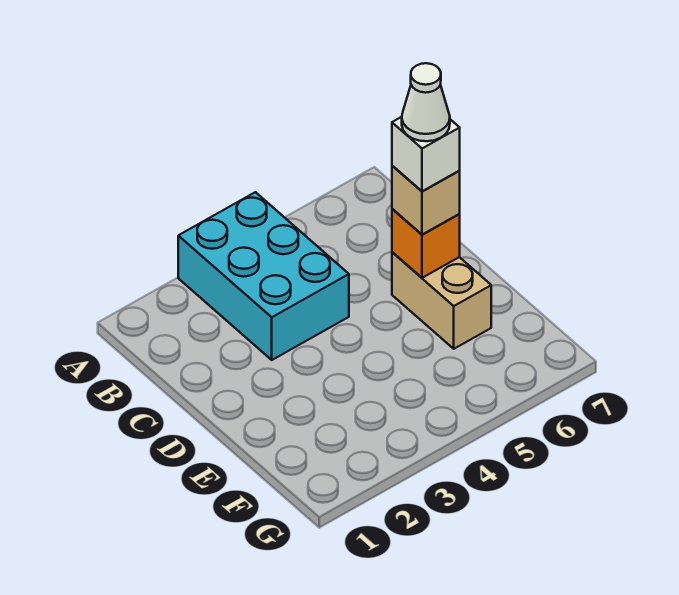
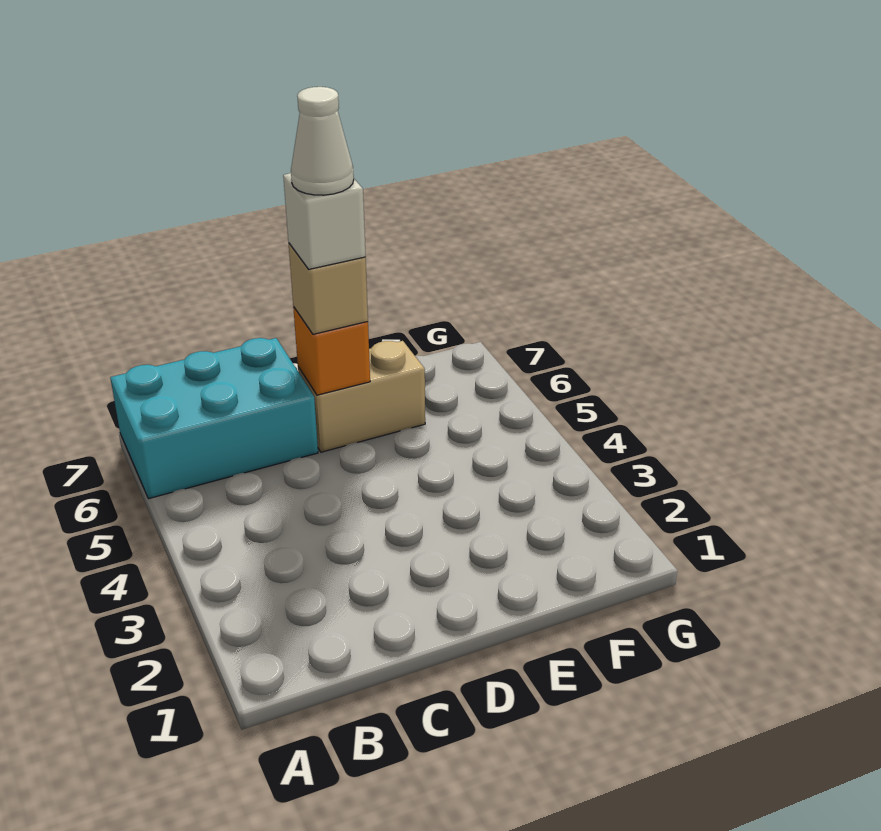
cyan 2x3 brick [178,192,349,360] -> cyan 2x3 brick moved to [110,338,318,499]

